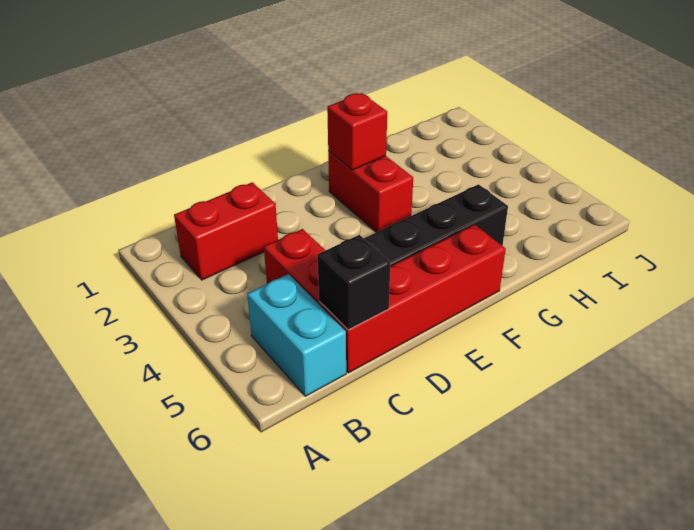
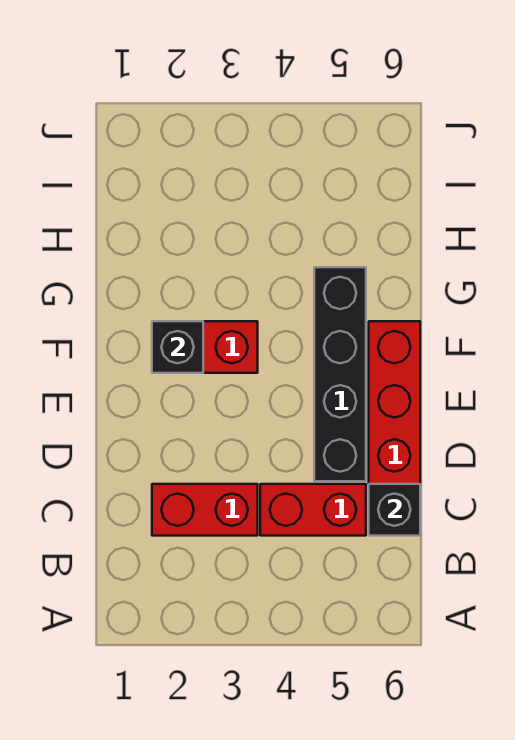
red 1x2 brick [174,182,278,280] -> red 1x2 brick turned to [152,484,258,536]
cyan 1x2 brick [247,274,346,396] -> none
red 1x1 brick [327,93,387,170] -> black 1x1 brick [152,321,203,373]

